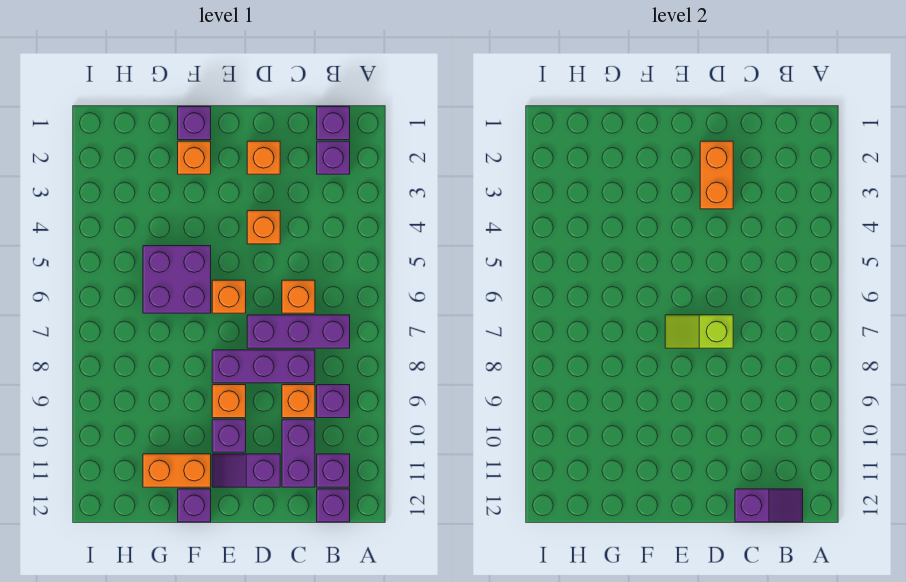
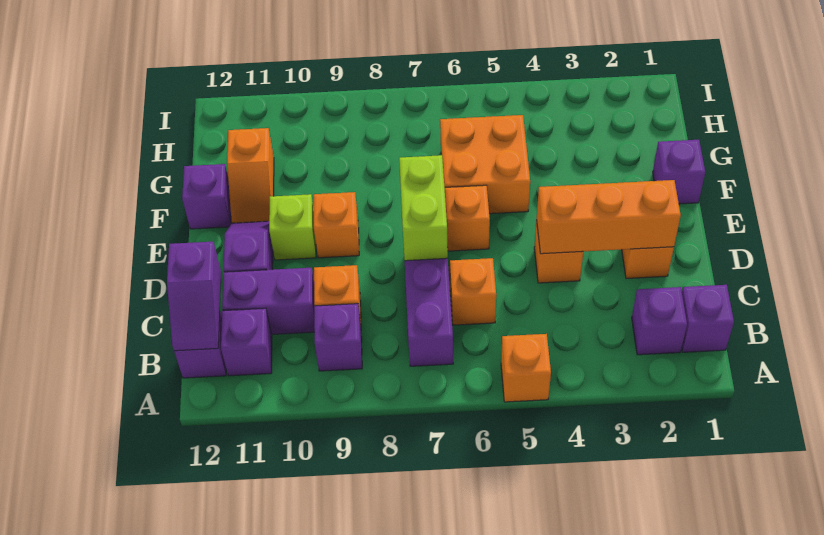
purple 1x3 brick [212,350,315,383] -> none
orange 1x2 brick [700,141,733,209] -> orange 1x3 brick [537,180,681,254]
lime 1x2 slope [665,315,733,348] -> lime 1x2 brick [399,155,448,261]
purple 1x1 brick [212,419,246,452] -> lime 1x1 brick [269,194,316,260]
orange 1x1 brick [178,141,211,174] -> orange 1x1 brick moved to [501,334,551,402]
purple 2x2 brick [143,246,211,313] -> orange 2x2 brick [440,115,530,214]
orange 1x2 brick [143,454,211,487] -> orange 1x2 slope [227,128,274,223]

